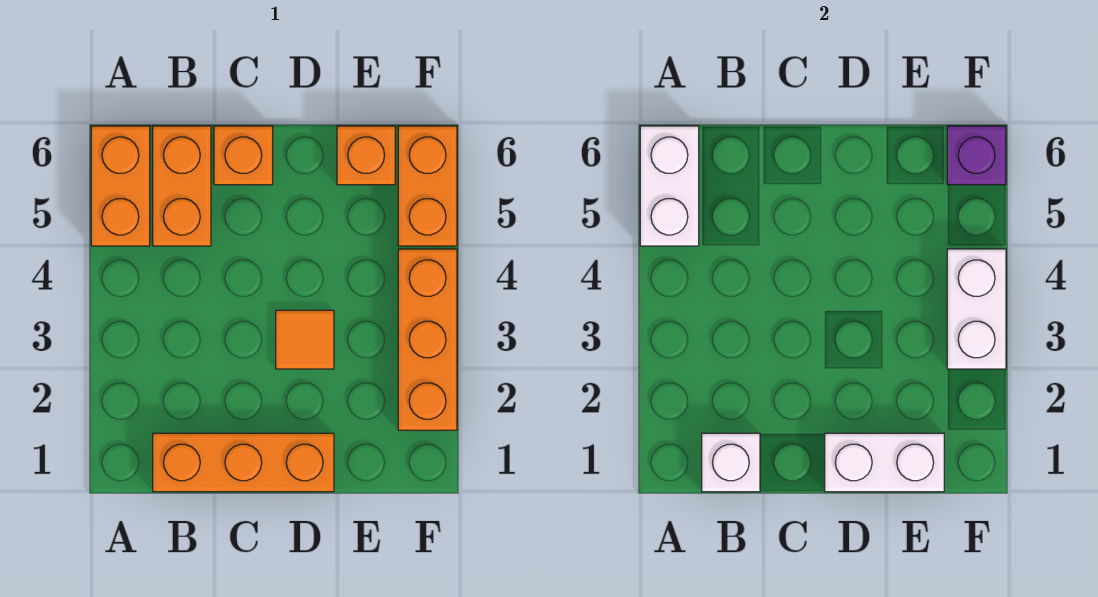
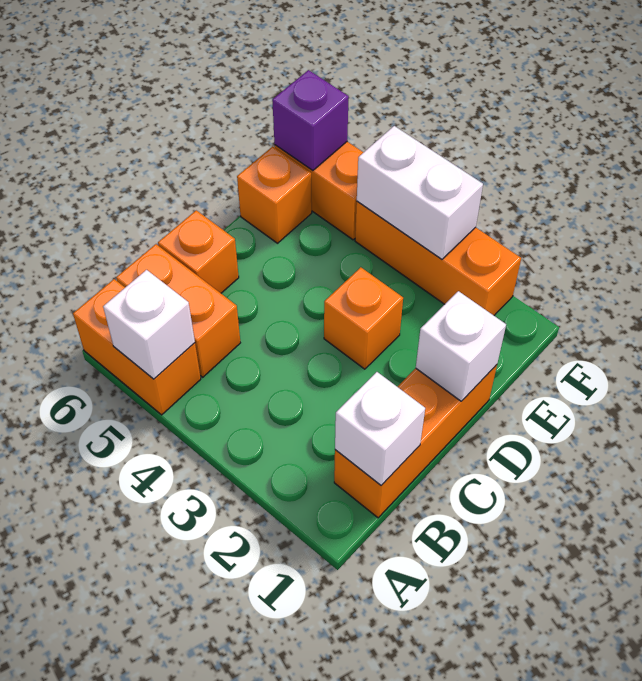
white 1x2 brick [640,126,699,246] -> white 1x1 brick [103,270,195,379]
white 1x2 brick [825,433,944,492] -> white 1x1 brick [416,291,506,401]
orange 1x1 tile [276,310,334,369] -> orange 1x1 brick [324,267,403,369]

